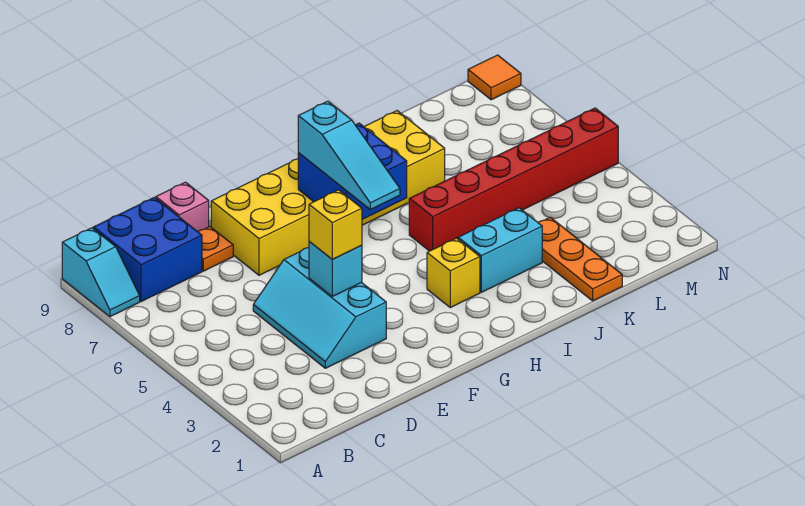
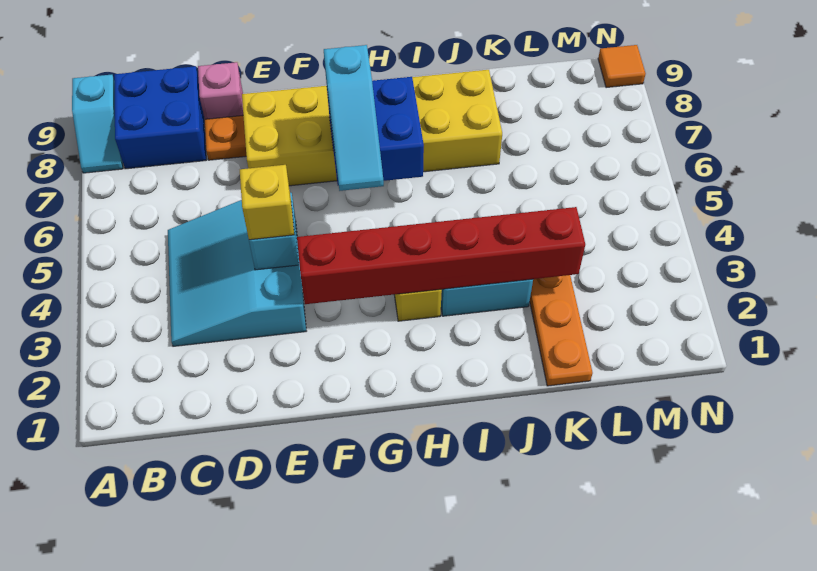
cyan 2x3 slope [253,248,386,368] -> cyan 3x3 slope [168,193,306,346]
red 1x6 brick [409,108,618,251] -> red 1x6 brick moved to [297,207,585,304]

